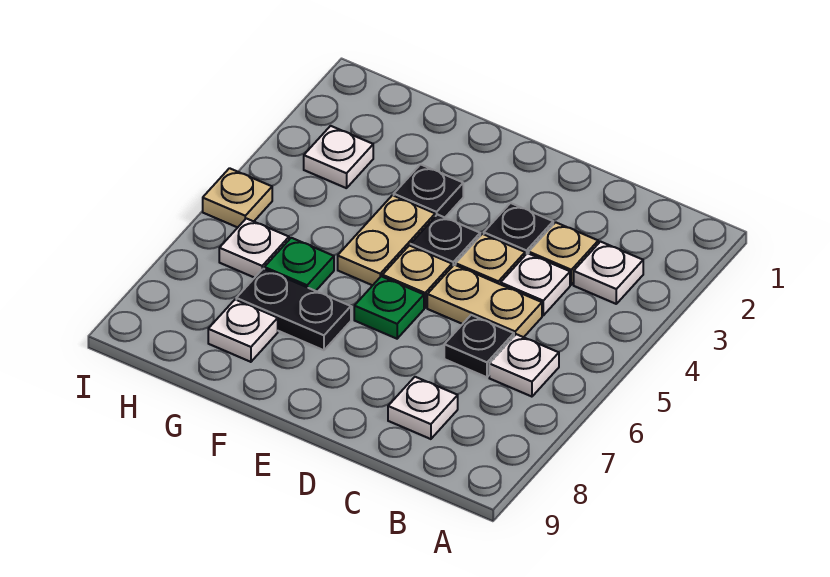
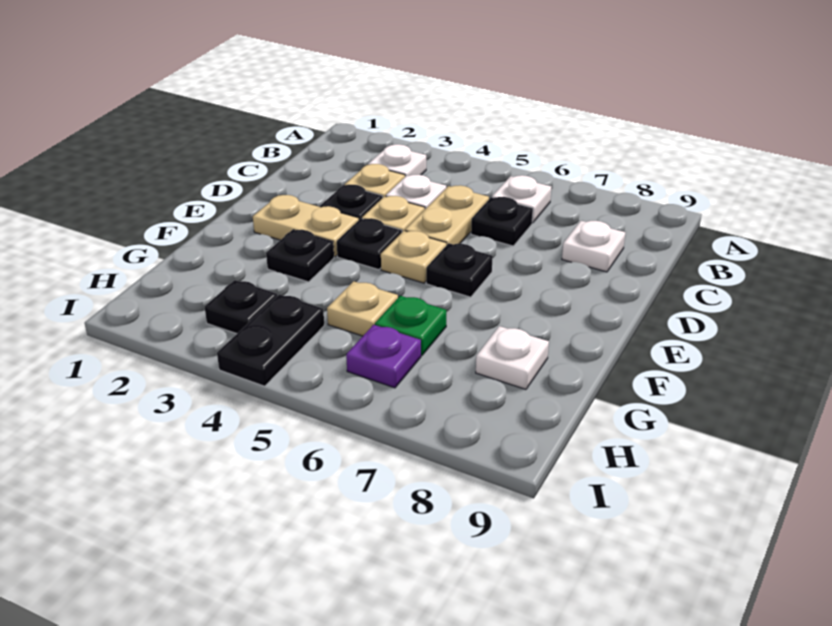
green 1x1 plate [354,276,424,339] -> black 1x1 plate [426,243,493,297]
tan 1x2 plate [338,195,435,285] -> tan 1x2 plate moved to [253,195,359,256]
black 1x2 plate [236,269,351,350] -> black 1x2 plate moved to [217,294,324,386]
white 1x1 plate [304,126,373,188] -> black 1x1 plate [205,280,277,334]
white 1x1 plate [219,218,289,278] -> purple 1x1 plate [346,325,421,388]
tan 1x1 plate [203,168,272,227] -> tan 1x1 plate moved to [327,281,398,336]

